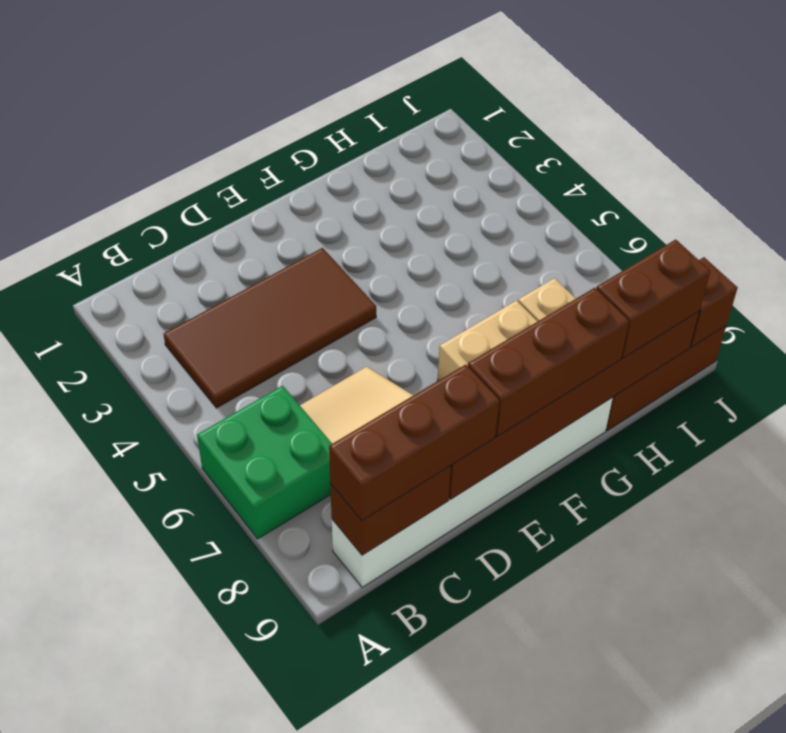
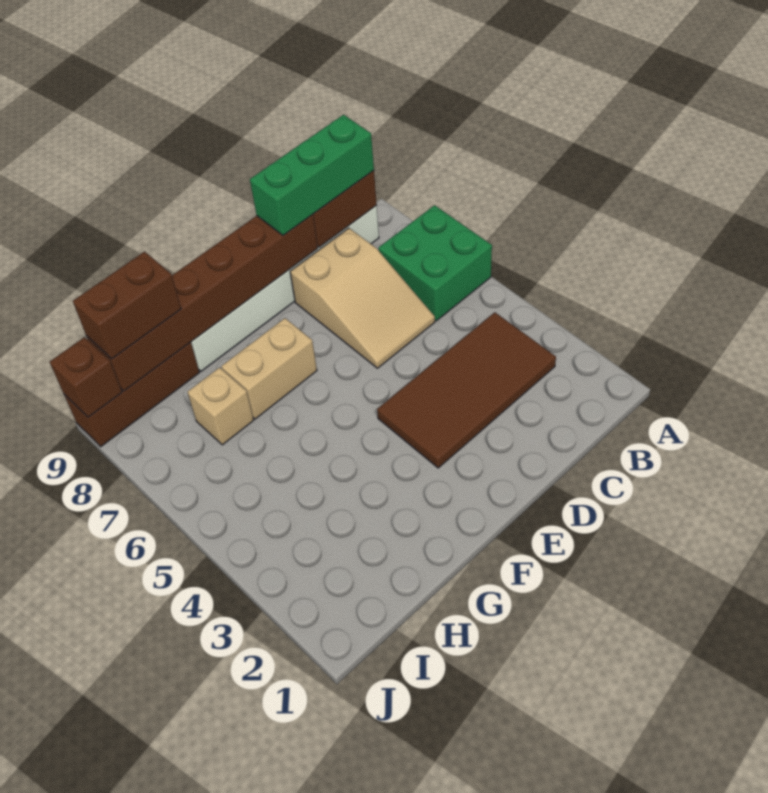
brown 1x3 brick [329,365,500,521] -> green 1x3 brick [250,115,374,235]
brown 1x3 brick [468,288,629,437] -> none

